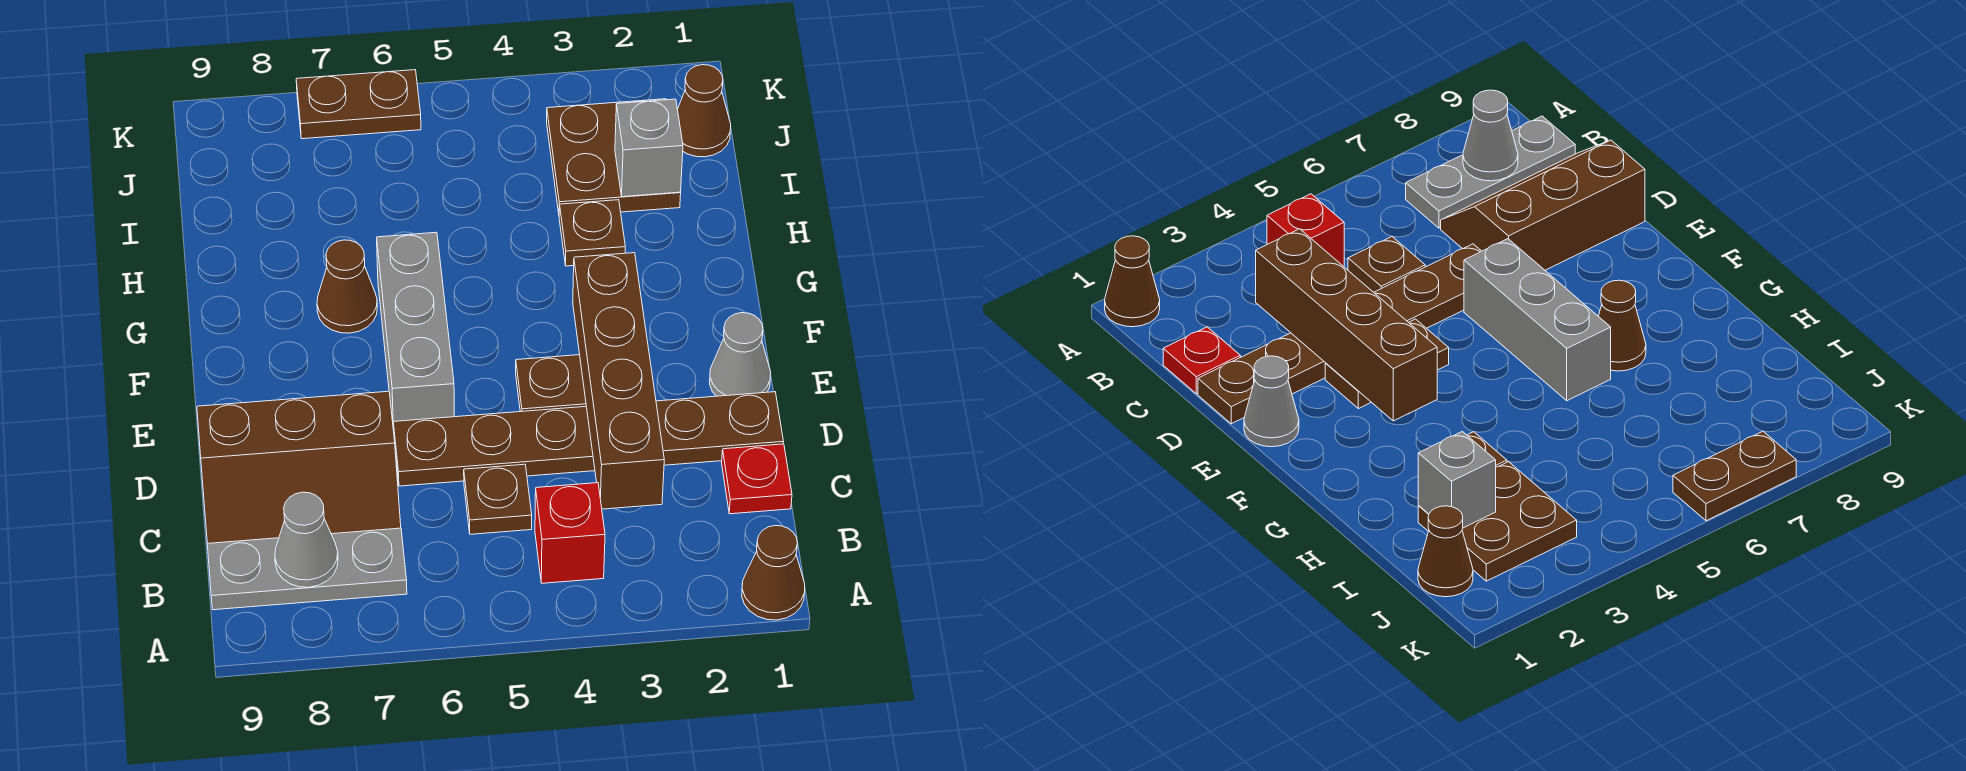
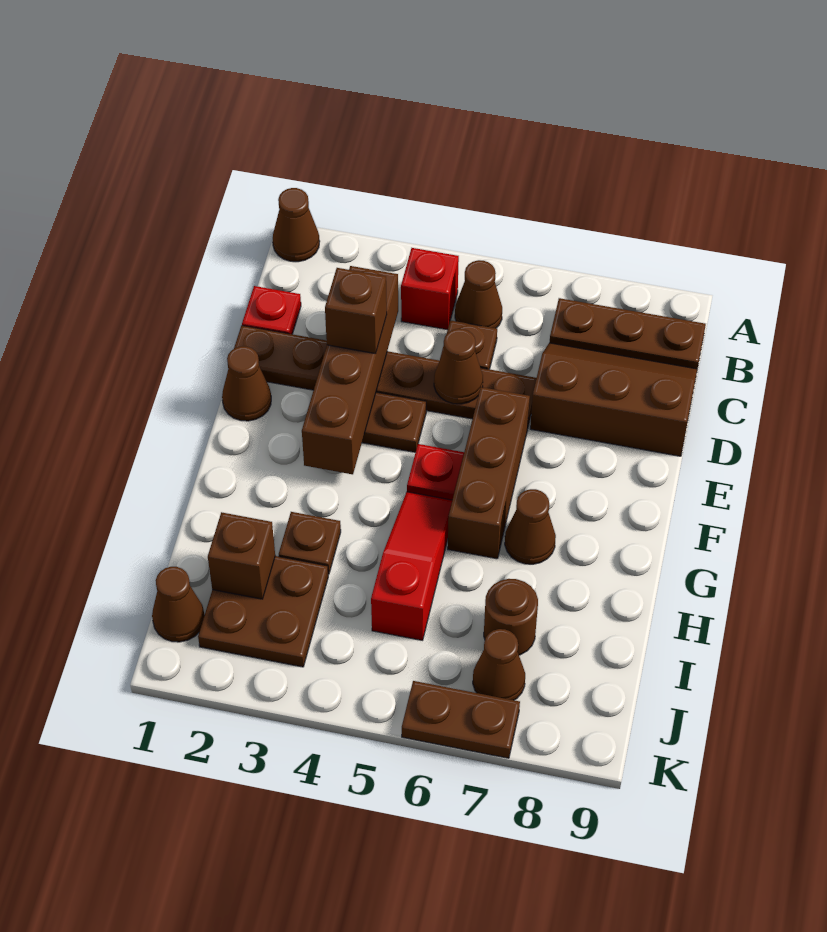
none -> brown 1x1 cone [455,260,502,328]
grey 1x3 plate [207,528,407,610] -> brown 1x3 plate [550,298,706,369]
grey 1x1 cone [275,492,338,587] -> none
none -> brown 1x1 brick [325,268,387,354]
none -> brown 1x1 cone [434,329,483,404]
grey 1x1 cone [710,313,771,396] -> brown 1x1 cone [222,346,271,421]
grey 1x3 brick [377,232,454,431] -> brown 1x3 brick [448,387,530,559]
none -> red 1x1 plate [407,444,464,500]
none -> red 1x3 slope [371,492,452,640]
grey 1x1 brick [615,99,683,197] -> brown 1x1 brick [208,512,275,599]
none -> brown 1x1 round brick [484,579,538,655]
none -> brown 1x1 cone [473,629,525,700]

